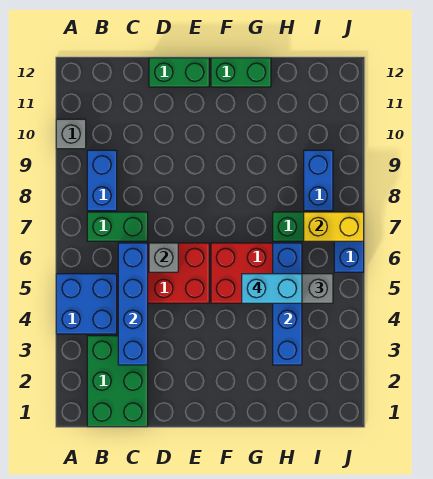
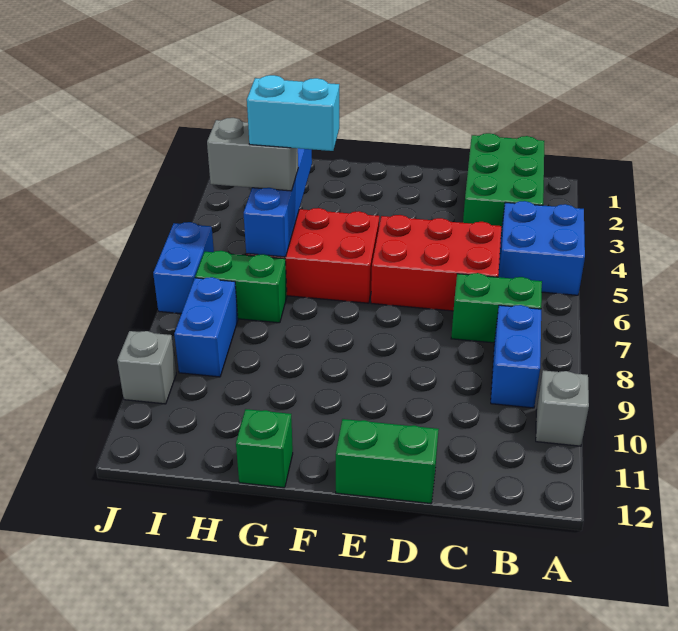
blue 1x4 brick [118,243,148,365] -> none
grey 1x1 brick [149,243,178,272] -> grey 1x1 brick moved to [117,331,176,404]
green 1x2 brick [211,58,271,87] -> green 1x1 brick [236,409,293,488]
yellow 1x2 brick [304,212,364,241] -> none

